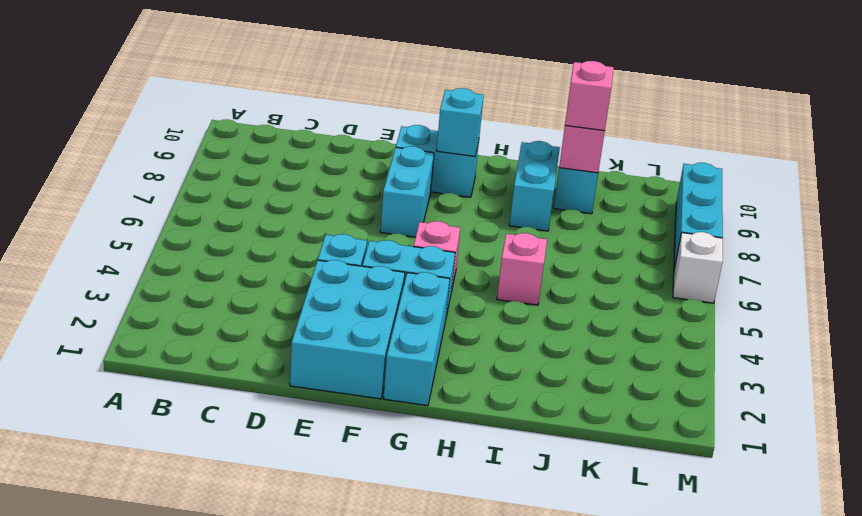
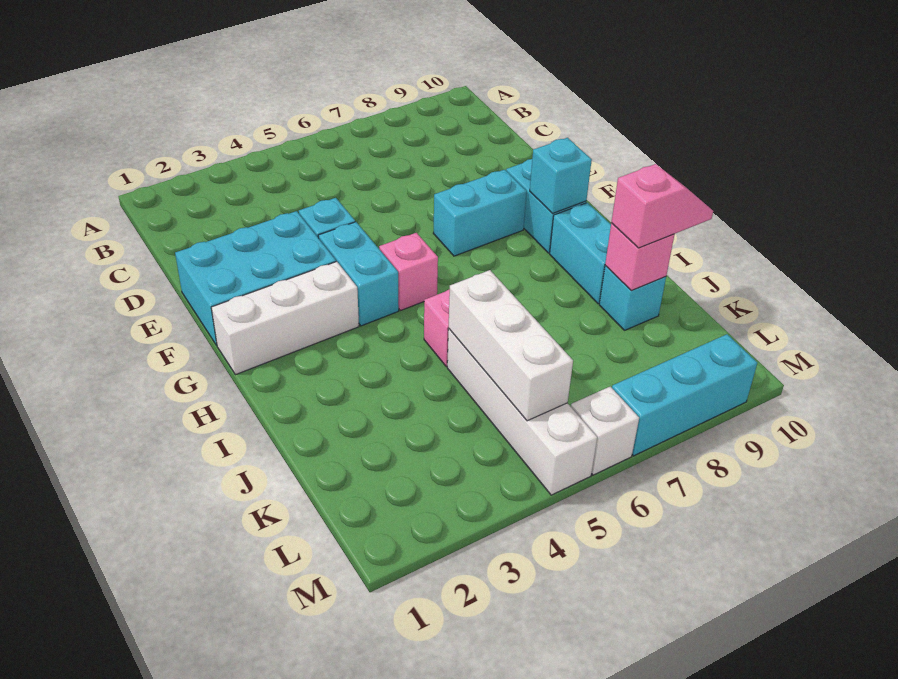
cyan 1x3 brick [384,272,450,406] -> white 1x3 brick [211,262,359,375]
cyan 1x2 brick [509,141,560,231] -> cyan 1x2 brick turned to [550,203,611,304]
none -> white 1x4 brick [447,329,597,495]
none -> white 1x3 brick [449,270,573,421]

